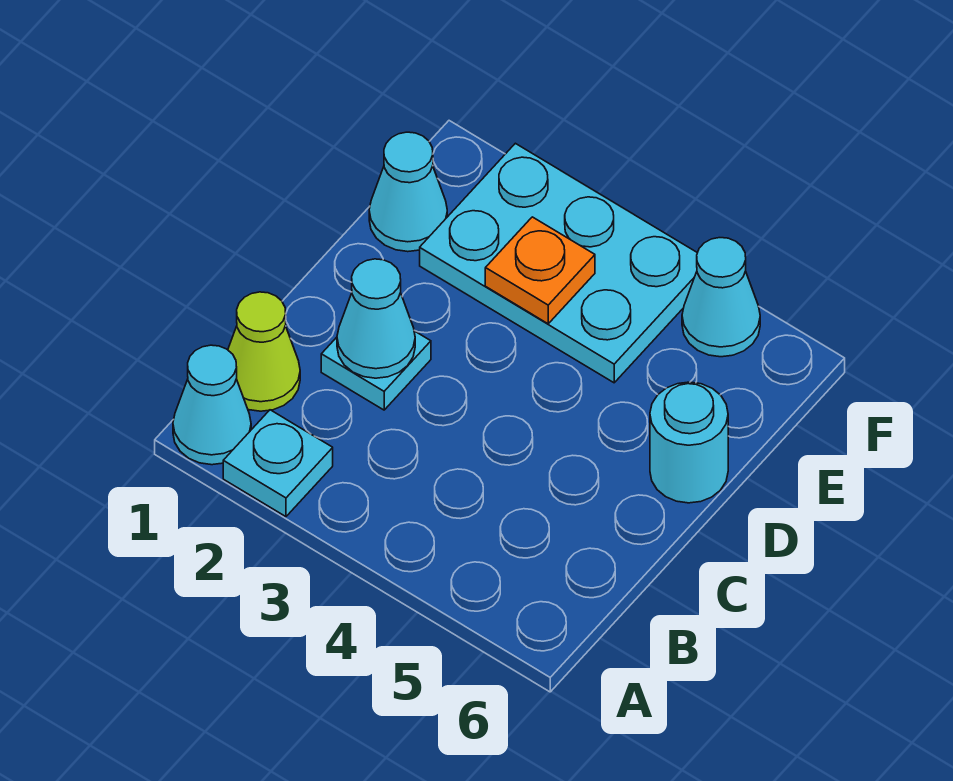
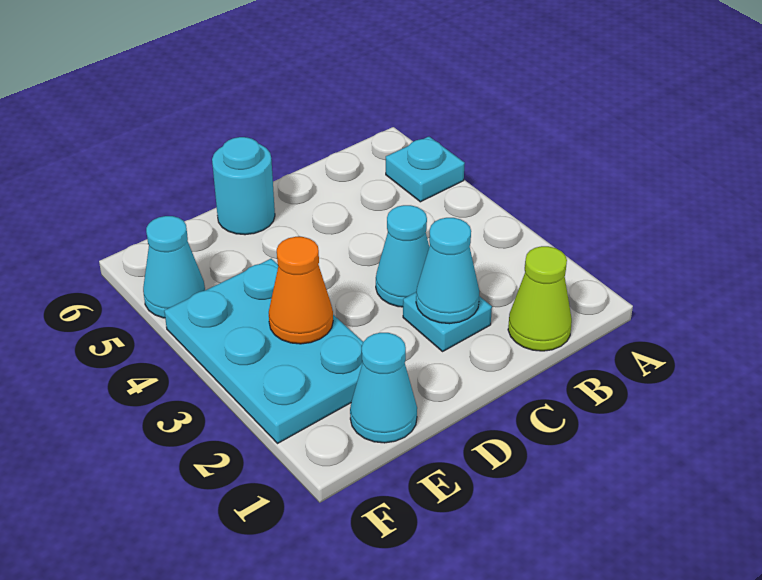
cyan 1x1 cone [173,345,251,465] -> cyan 1x1 cone moved to [376,205,429,307]
cyan 1x1 plate [223,410,333,517] -> cyan 1x1 plate moved to [386,137,465,202]
orange 1x1 plate [485,217,595,324] -> orange 1x1 cone [269,237,333,344]

